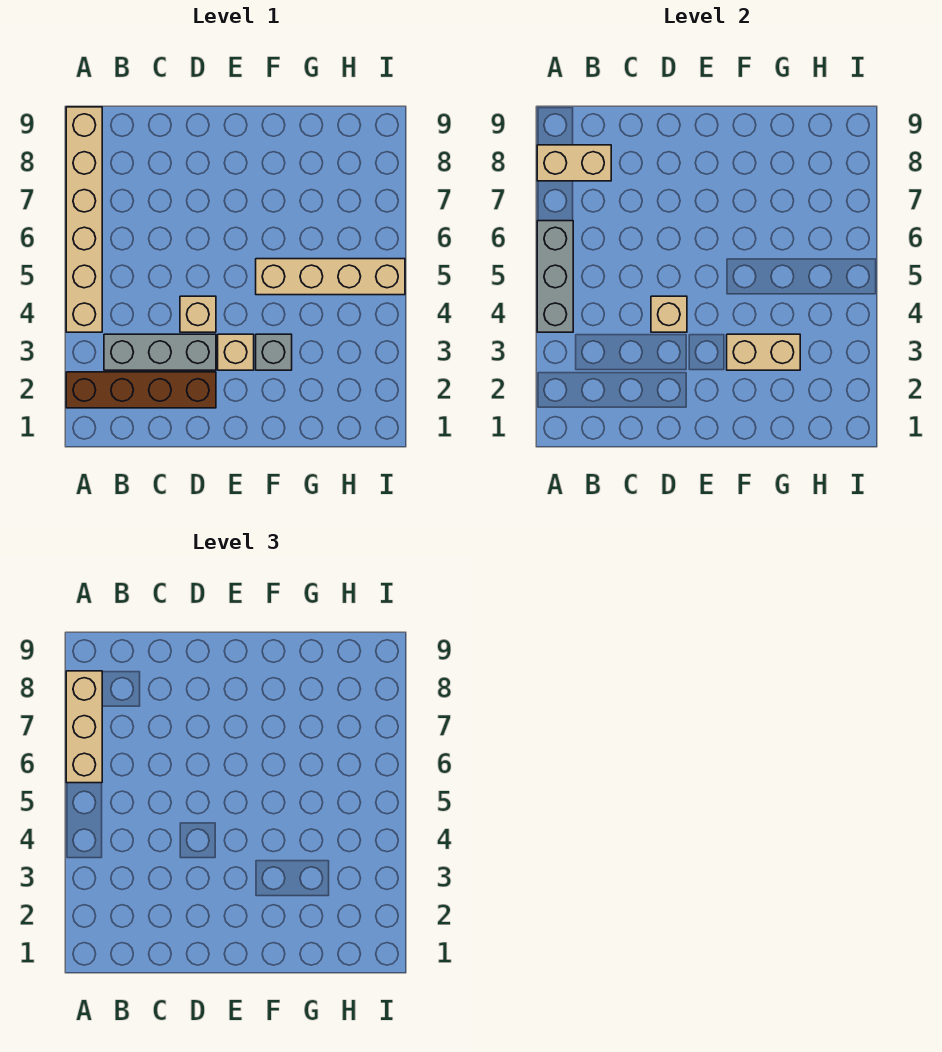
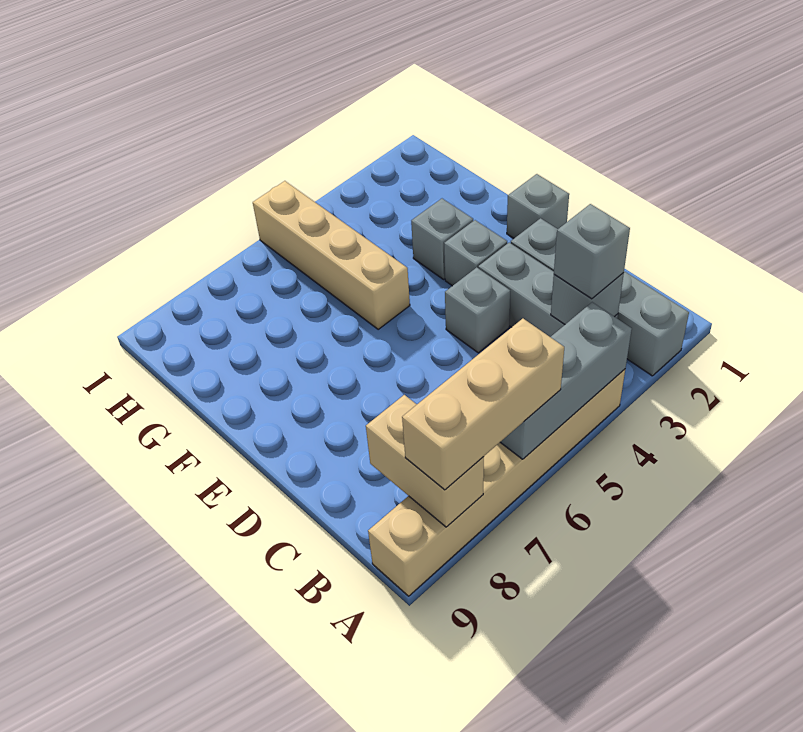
brown 1x4 brick [66,372,216,408] -> grey 1x4 brick [511,218,689,376]
none -> grey 1x1 brick [551,273,624,324]
none -> grey 1x1 brick [554,204,630,299]
tan 1x1 brick [180,296,216,332] -> grey 1x1 brick [445,267,510,353]
tan 1x1 brick [651,296,687,332] -> none
none -> grey 1x1 brick [507,174,569,238]
tan 1x1 brick [218,334,254,370] -> grey 1x1 brick [444,220,507,286]
tan 1x2 brick [727,334,800,370] -> none

